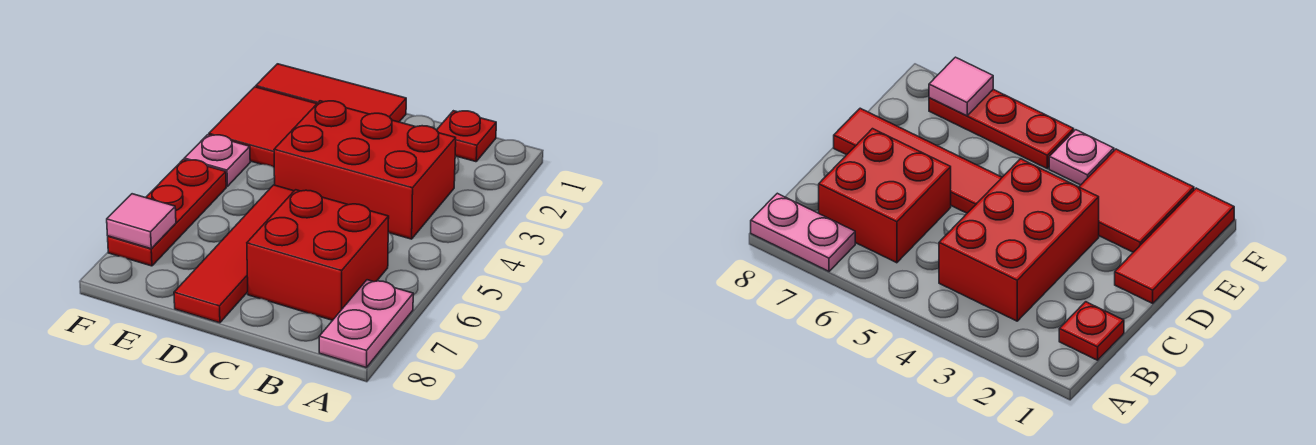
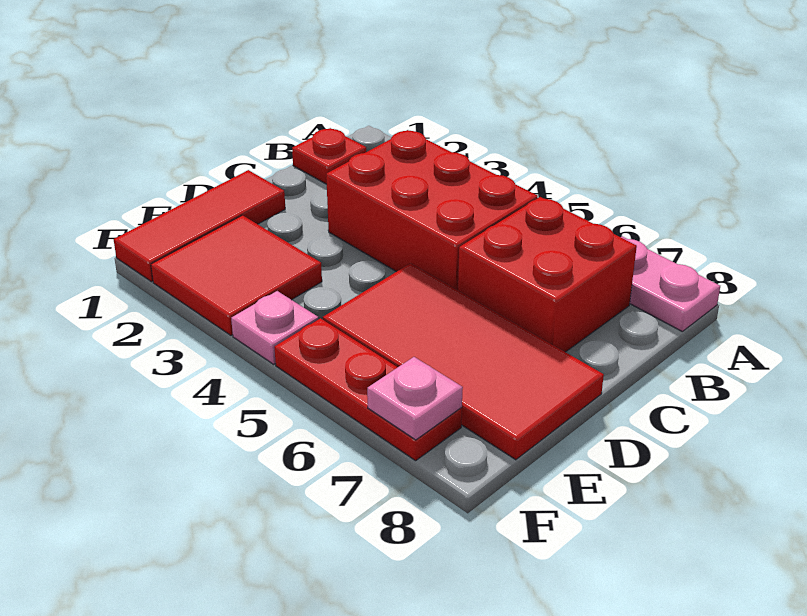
red 2x3 brick [274,101,456,239] -> red 2x3 brick turned to [326,130,538,290]
red 1x4 tile [174,185,294,323] -> red 2x4 tile [323,263,604,460]
pink 1x1 tile [107,194,176,249] -> pink 1x1 plate [367,357,463,440]

